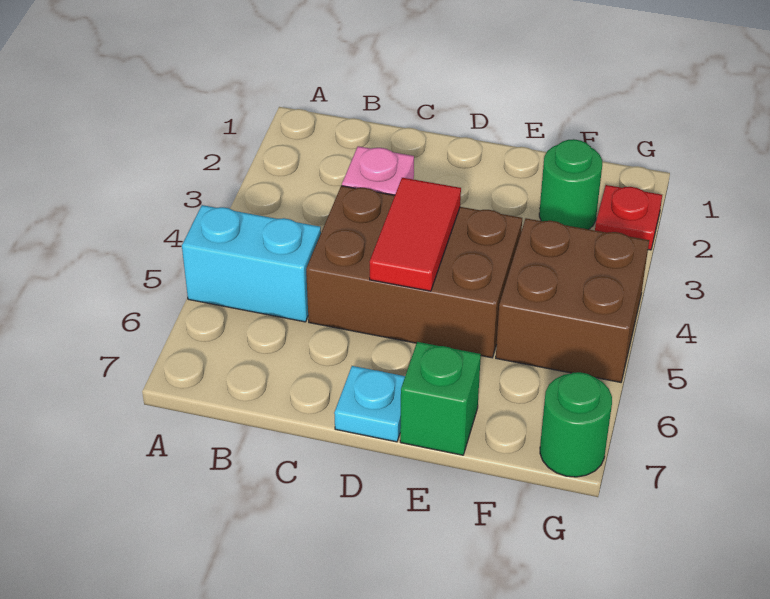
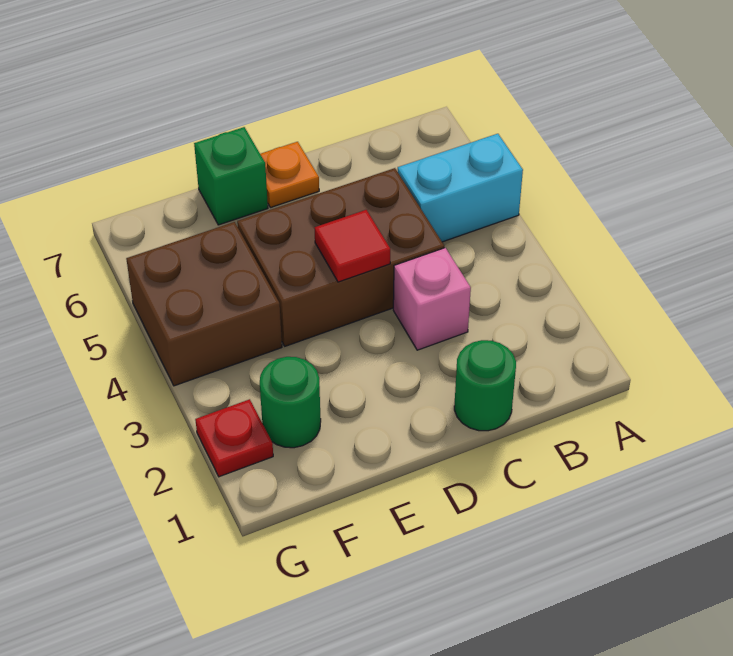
red 1x2 tile [370,178,461,291] -> red 1x1 tile [315,210,390,282]
cyan 1x1 plate [334,366,405,442] -> orange 1x1 plate [260,142,319,208]
green 1x1 round brick [540,372,612,477] -> green 1x1 round brick moved to [454,340,516,431]

